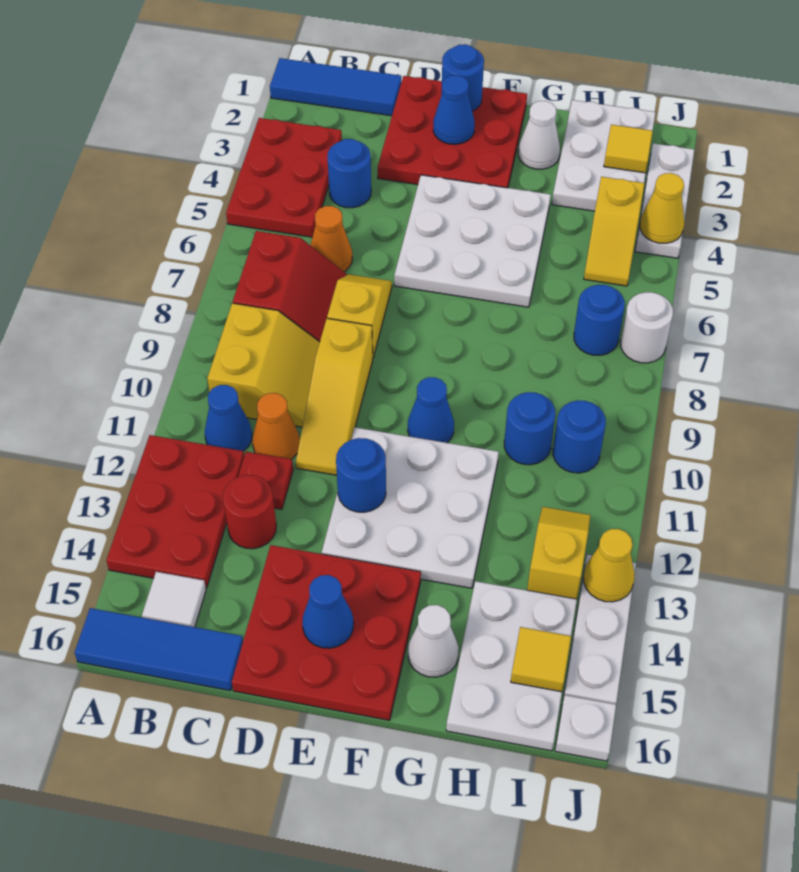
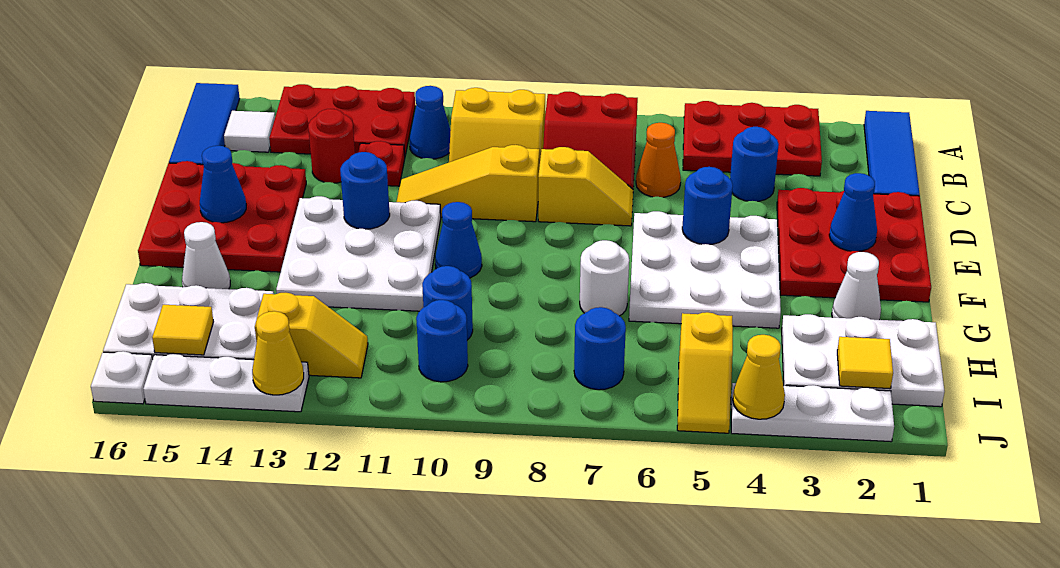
orange 1x1 cone [252,393,300,459] -> none
blue 1x1 round brick [441,44,484,111] -> blue 1x1 round brick moved to [682,167,733,245]
yellow 1x2 slope [584,177,645,286] -> yellow 1x2 slope turned to [677,312,733,433]
white 1x1 round brick [621,292,673,363] -> white 1x1 round brick moved to [580,240,629,316]

